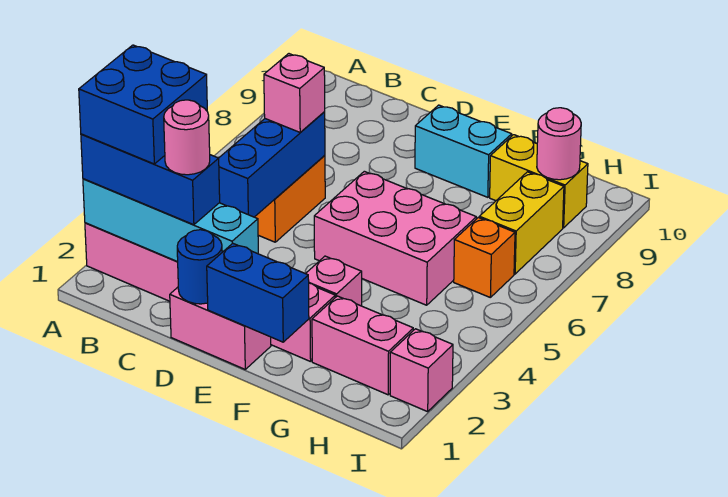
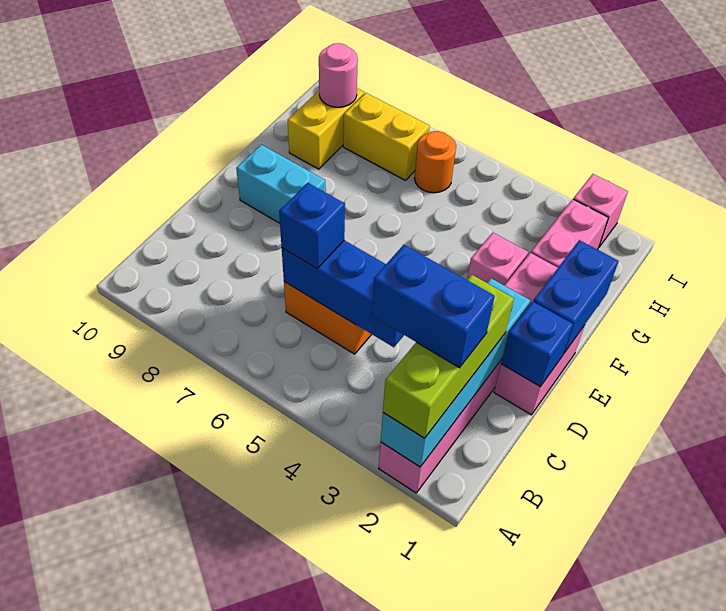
blue 1x3 brick [81,134,220,225] -> lime 1x3 brick [383,275,514,438]
blue 2x2 brick [79,45,207,164] -> blue 1x2 brick [372,245,495,368]
pink 1x1 round brick [164,100,210,175] -> none
pink 1x1 brick [264,54,325,132] -> blue 1x1 brick [279,183,345,268]
blue 1x1 round brick [177,230,222,304] -> blue 1x1 brick [501,301,573,387]
pink 2x3 brick [314,171,476,305] -> none
cyan 1x2 brick [415,105,512,197] -> cyan 1x2 brick turned to [236,145,326,223]
orange 1x1 brick [454,218,515,297] -> orange 1x1 round brick [414,131,456,193]

